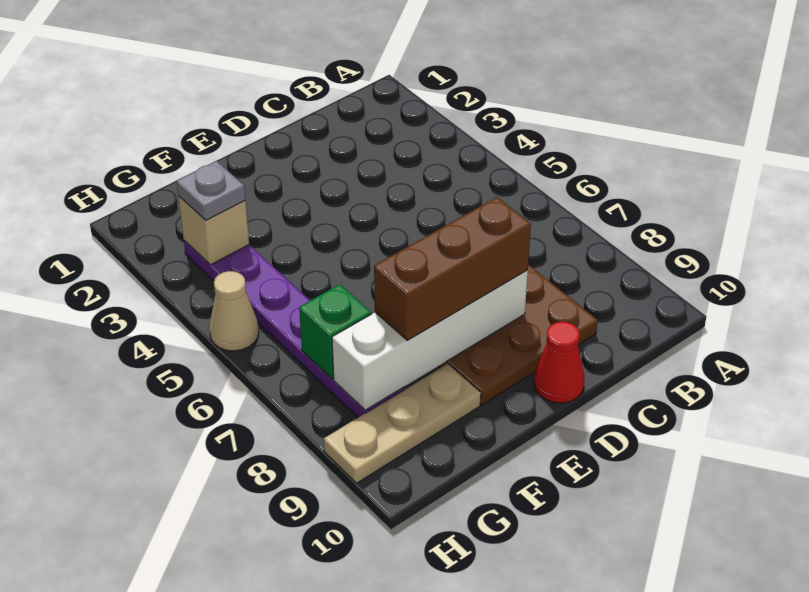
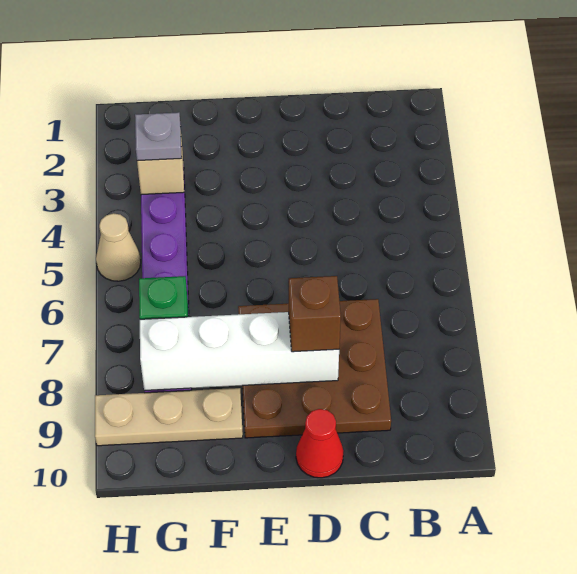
brown 1x3 brick [374,197,531,341] -> brown 1x1 brick [289,276,341,352]

